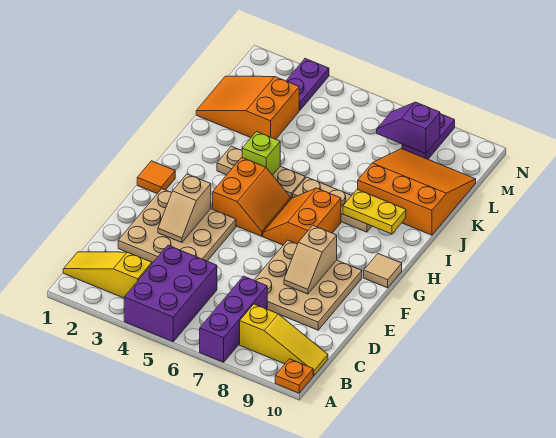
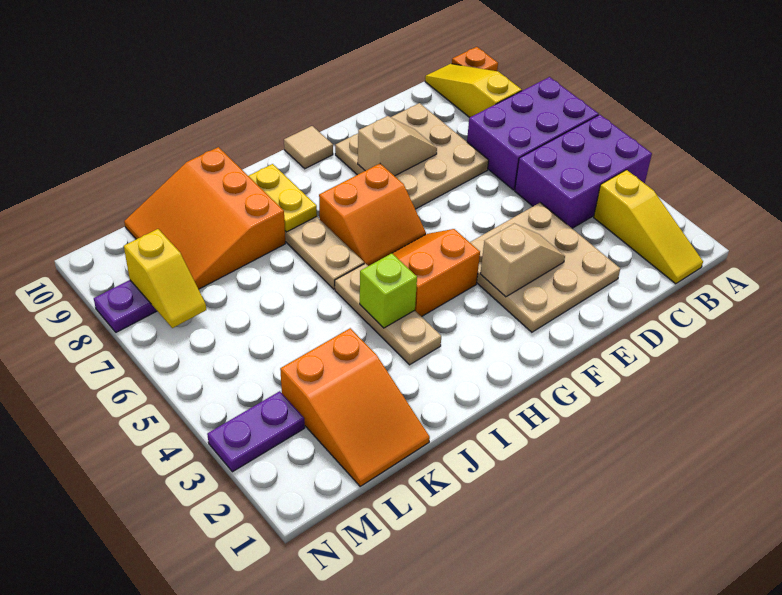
purple 1x3 brick [200,276,267,362] -> purple 2x3 brick [467,77,598,190]
orange 1x1 tile [137,161,175,194] -> none
purple 1x2 slope [377,102,440,154] -> yellow 1x2 slope [124,229,206,328]

